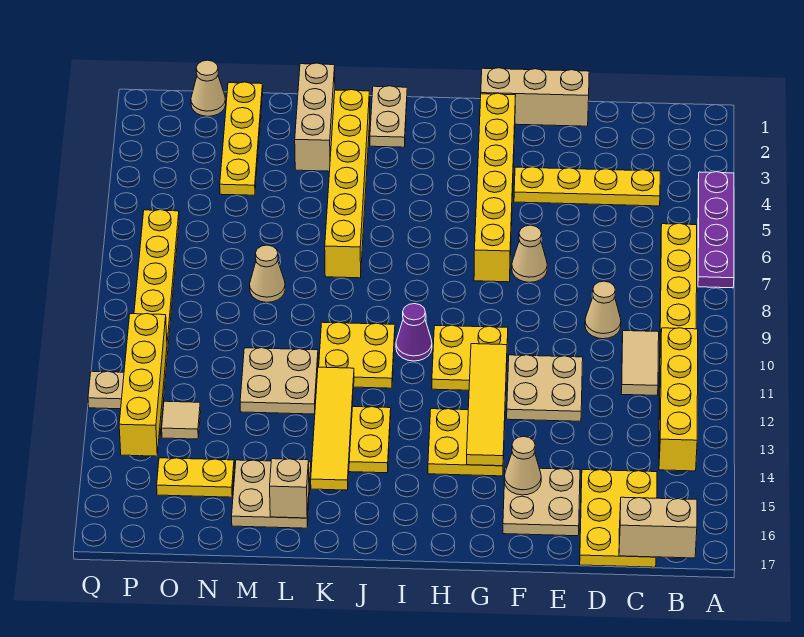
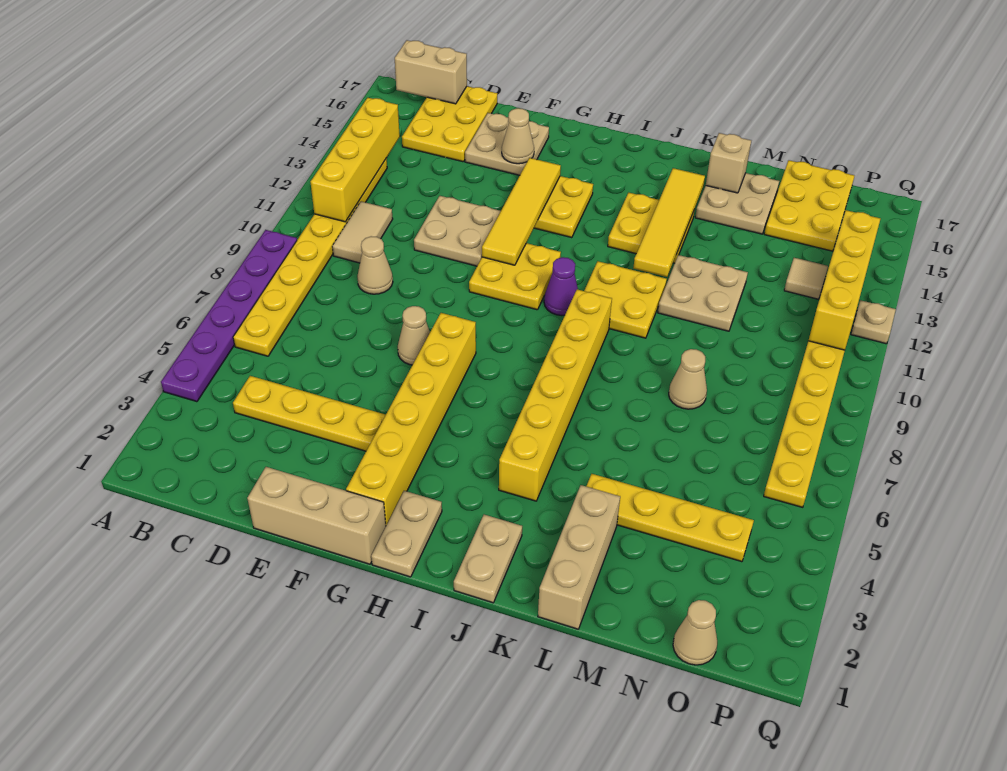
purple 1x4 plate [698,172,734,288] -> purple 1x6 plate [161,230,297,402]
none -> tan 1x2 plate [371,491,442,577]
yellow 1x6 brick [325,90,370,278] -> yellow 1x6 brick moved to [499,289,612,501]
yellow 1x4 plate [220,82,263,195] -> yellow 1x4 plate turned to [586,474,754,562]
yellow 1x2 plate [157,458,234,497] -> yellow 2x3 plate [764,160,854,251]

